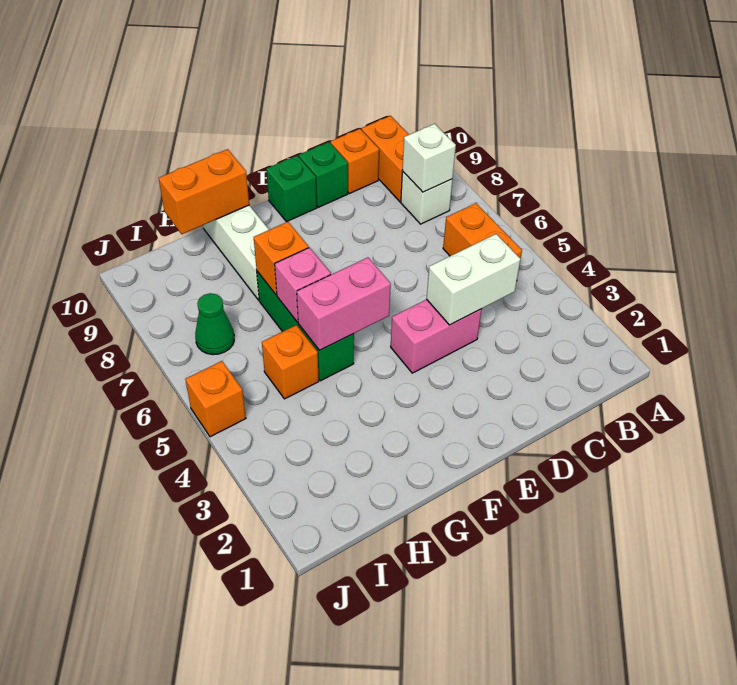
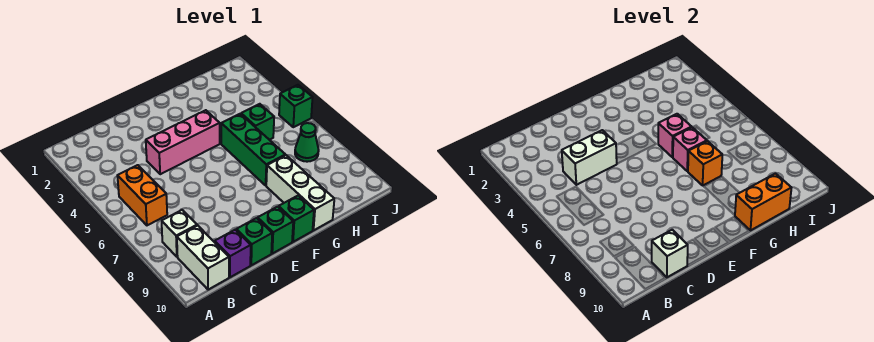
white 1x1 brick [402,124,456,192] -> white 1x1 brick moved to [652,230,688,277]
orange 1x2 brick [362,116,409,202] -> white 1x2 brick [177,226,229,290]
orange 1x1 brick [331,129,379,194] -> purple 1x1 brick [215,230,251,277]
pink 1x2 brick [391,299,482,373] -> pink 1x3 brick [146,110,220,174]
pink 1x2 brick [297,258,391,350] -> pink 1x1 brick [658,114,692,157]
none -> green 1x1 brick [279,196,314,242]
orange 1x1 brick [262,325,319,399] -> green 1x1 brick [241,104,274,140]
orange 1x1 brick [185,361,246,437] -> green 1x1 brick [279,85,313,127]

